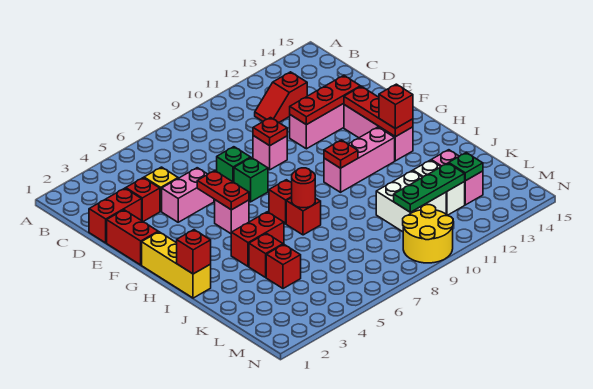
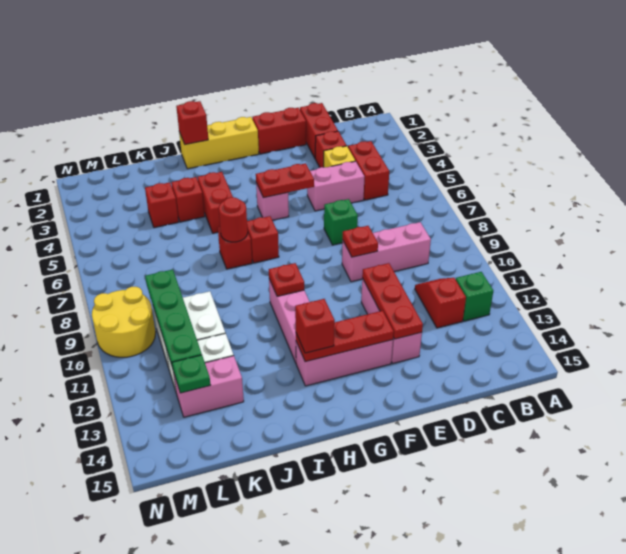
none -> red 1x2 brick [348,141,389,200]
pink 1x2 brick [162,168,214,222] -> pink 1x2 brick turned to [307,161,365,211]
pink 1x1 brick [253,136,287,170] -> pink 1x3 brick [342,222,431,282]
green 1x1 brick [234,158,268,202] -> green 1x1 brick moved to [456,272,493,321]
green 1x3 plate [394,163,465,212] -> green 1x4 plate [145,270,202,368]

